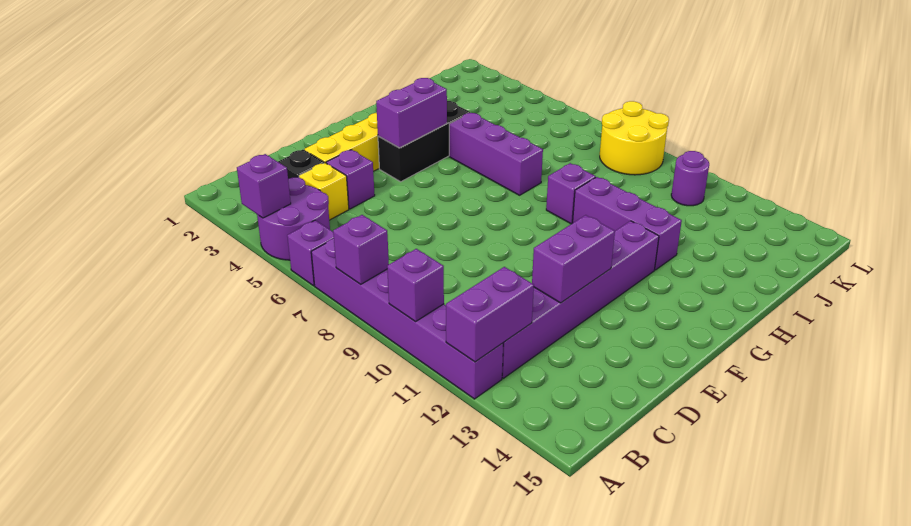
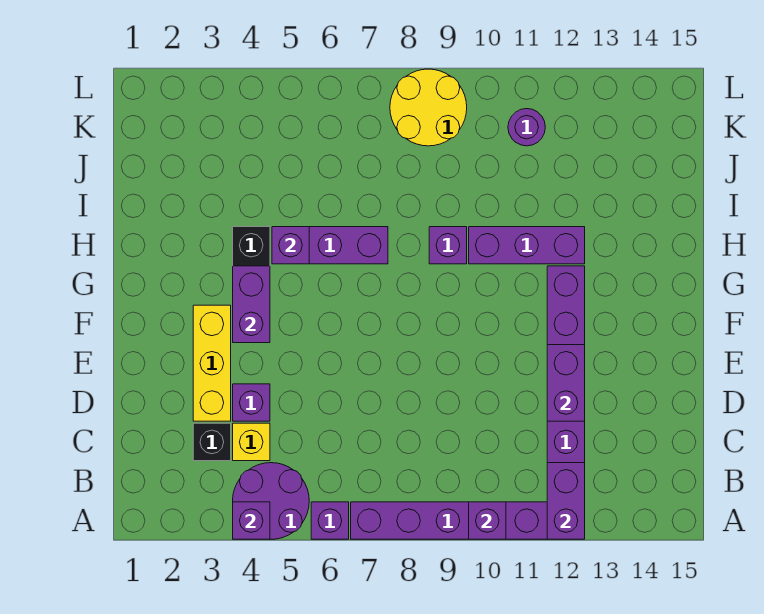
purple 1x1 brick [333,215,389,284] -> purple 1x1 brick moved to [272,227,309,264]

